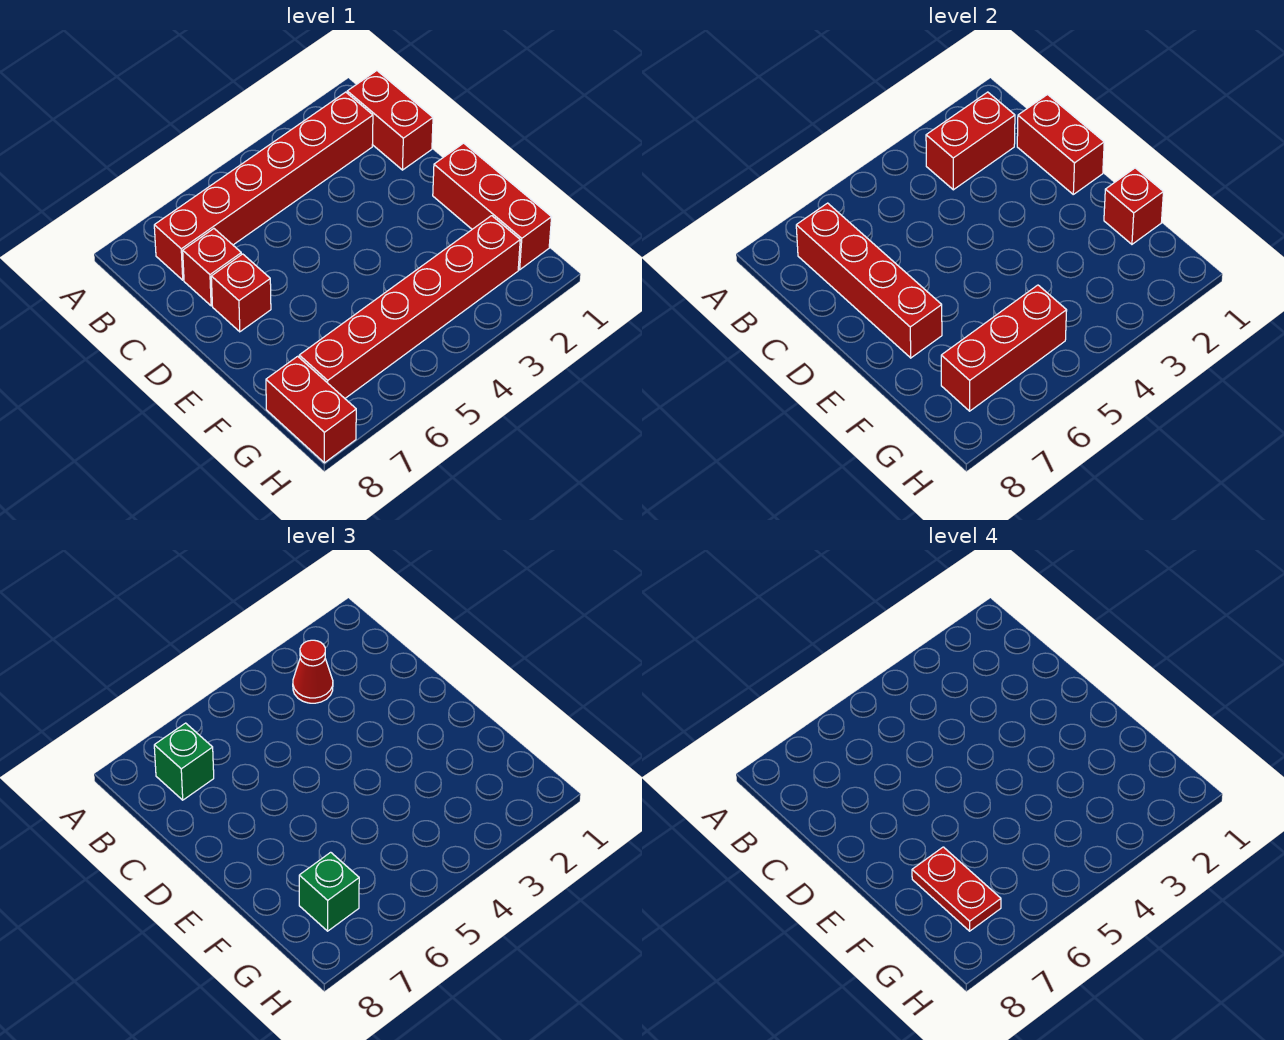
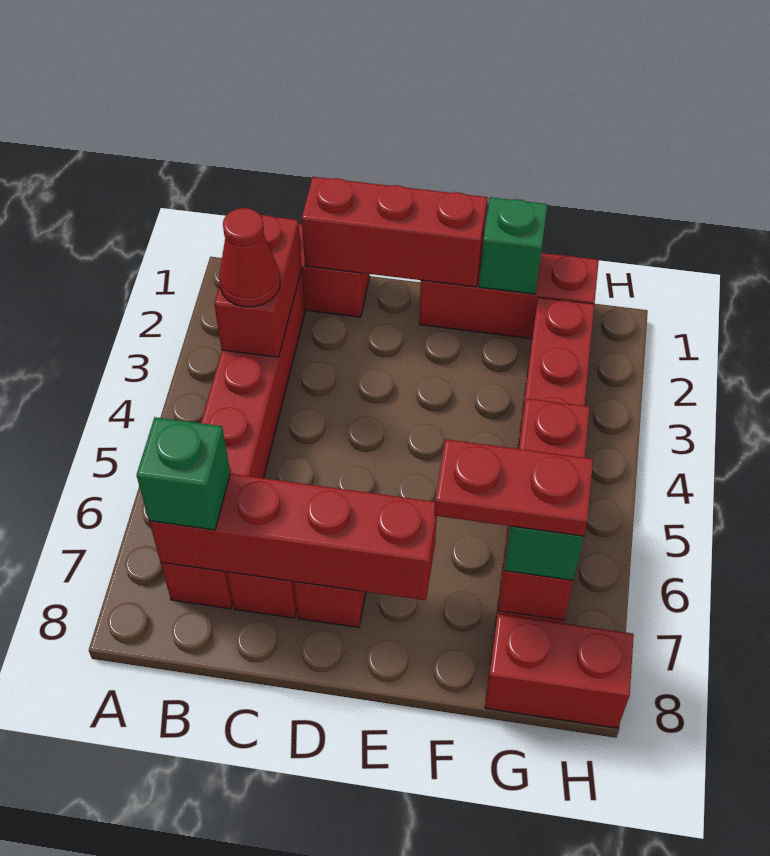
red 1x2 brick [1017,95,1104,194] -> red 1x3 brick [302,177,487,287]
red 1x1 brick [1104,168,1163,244] -> green 1x1 brick [479,197,547,294]

